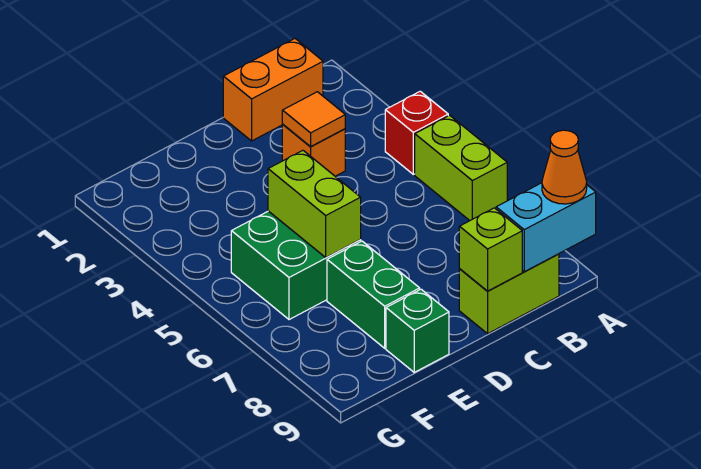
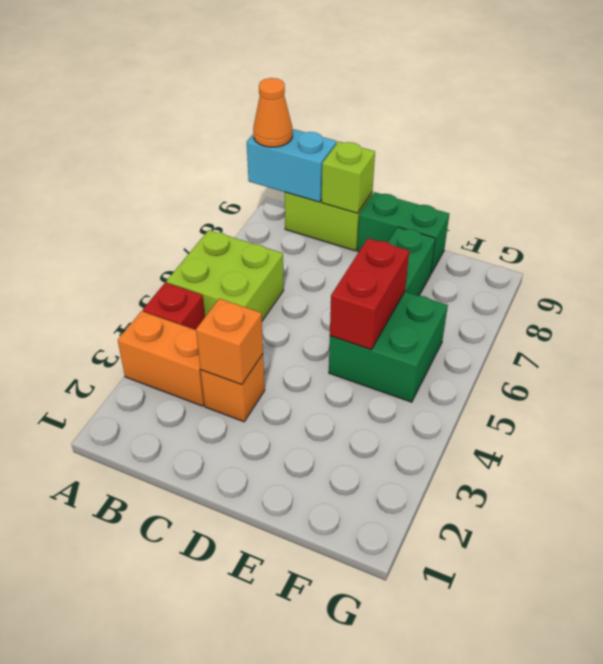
lime 1x2 brick [415,115,507,221] -> lime 2x2 brick [166,230,284,321]
orange 1x2 brick [223,39,323,141] -> orange 1x2 brick moved to [118,311,204,406]
orange 1x1 tile [282,92,345,146] -> orange 1x1 brick [196,299,263,385]
lime 1x2 brick [268,150,361,258] -> red 1x2 brick [330,238,409,349]
green 1x1 brick [386,289,449,372] -> green 1x2 brick [357,192,449,273]

